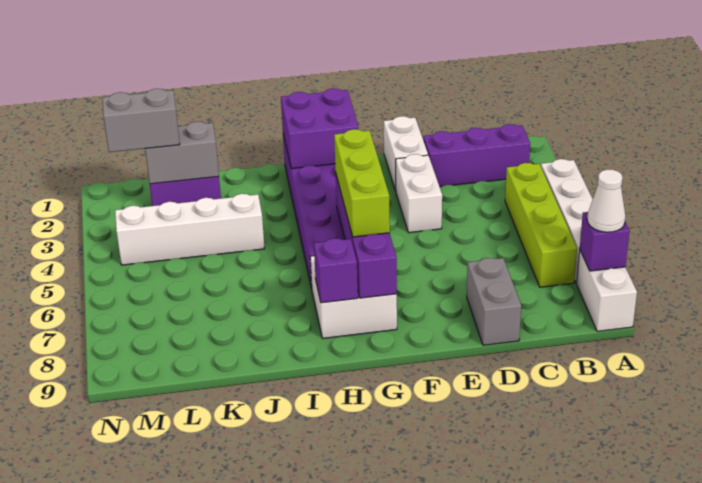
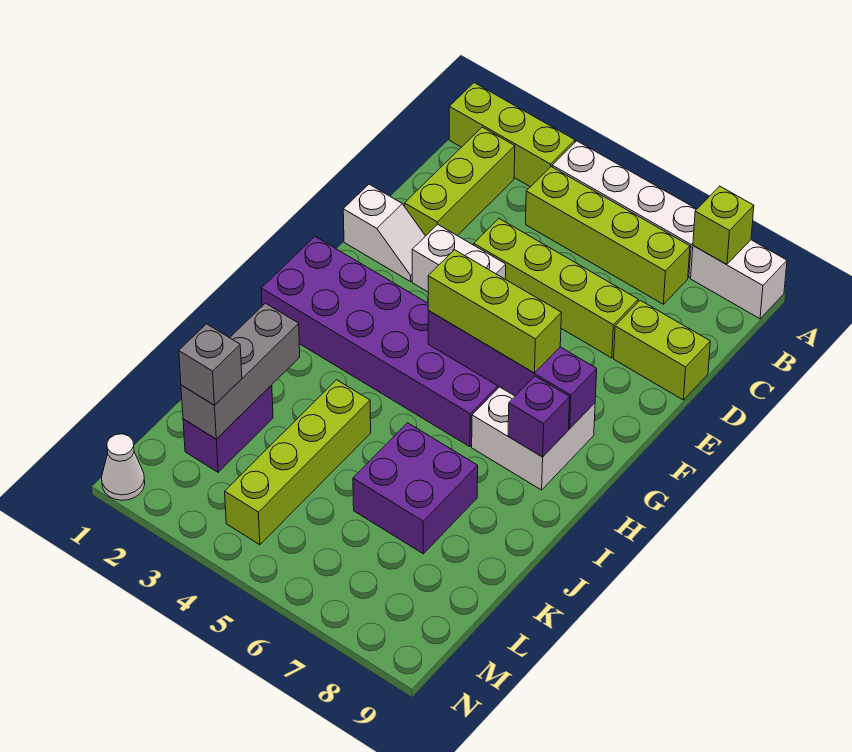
none -> lime 1x3 brick [449,83,575,187]
purple 1x1 brick [580,212,630,271] -> lime 1x1 brick [693,186,754,265]
white 1x1 cone [587,170,625,232] -> white 1x1 cone moved to [102,434,145,500]
purple 1x3 brick [423,124,530,187] -> lime 1x3 brick [404,127,515,236]
none -> lime 1x4 brick [474,219,638,358]
grey 1x2 brick [467,258,521,345] -> lime 1x2 brick [614,300,710,400]
white 1x2 brick [384,116,428,191] -> white 1x2 slope [343,184,425,282]
purple 2x2 brick [281,88,358,169] -> purple 2x2 brick moved to [353,423,478,554]
white 1x4 brick [115,194,265,265] -> lime 1x4 brick [225,380,371,545]
grey 1x2 brick [145,122,219,184] -> grey 1x3 brick [181,303,300,439]
grey 1x2 brick [103,89,180,152] -> grey 1x1 brick [179,324,242,405]

